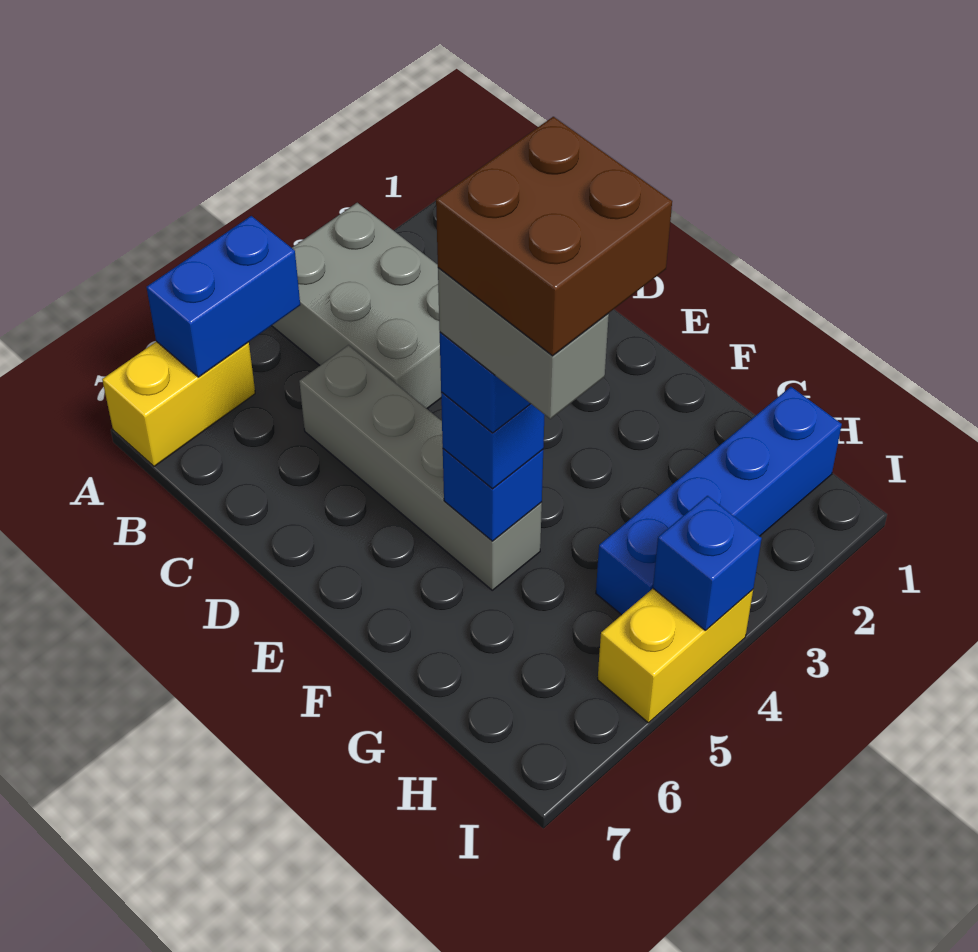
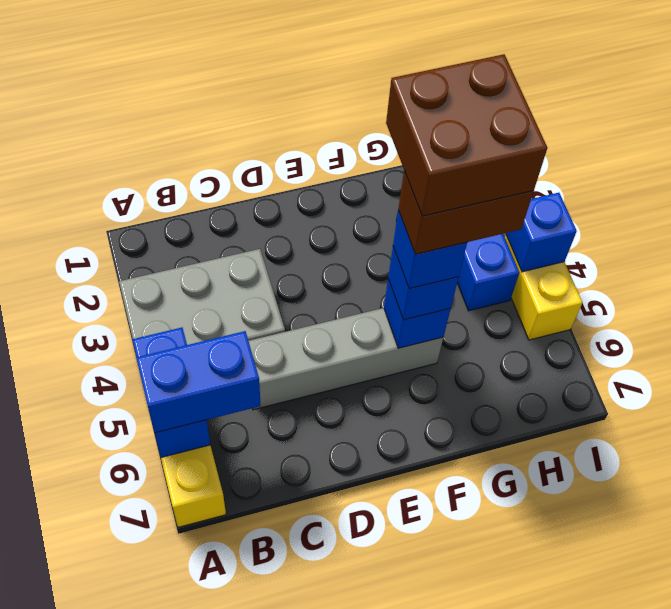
none -> blue 1x2 brick [136,331,261,433]
grey 1x2 brick [438,268,609,419] -> brown 1x2 brick [398,171,534,254]

